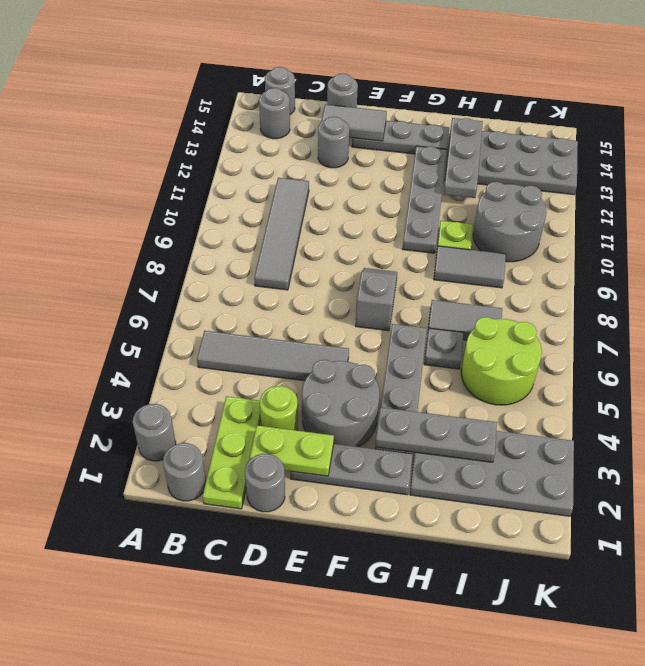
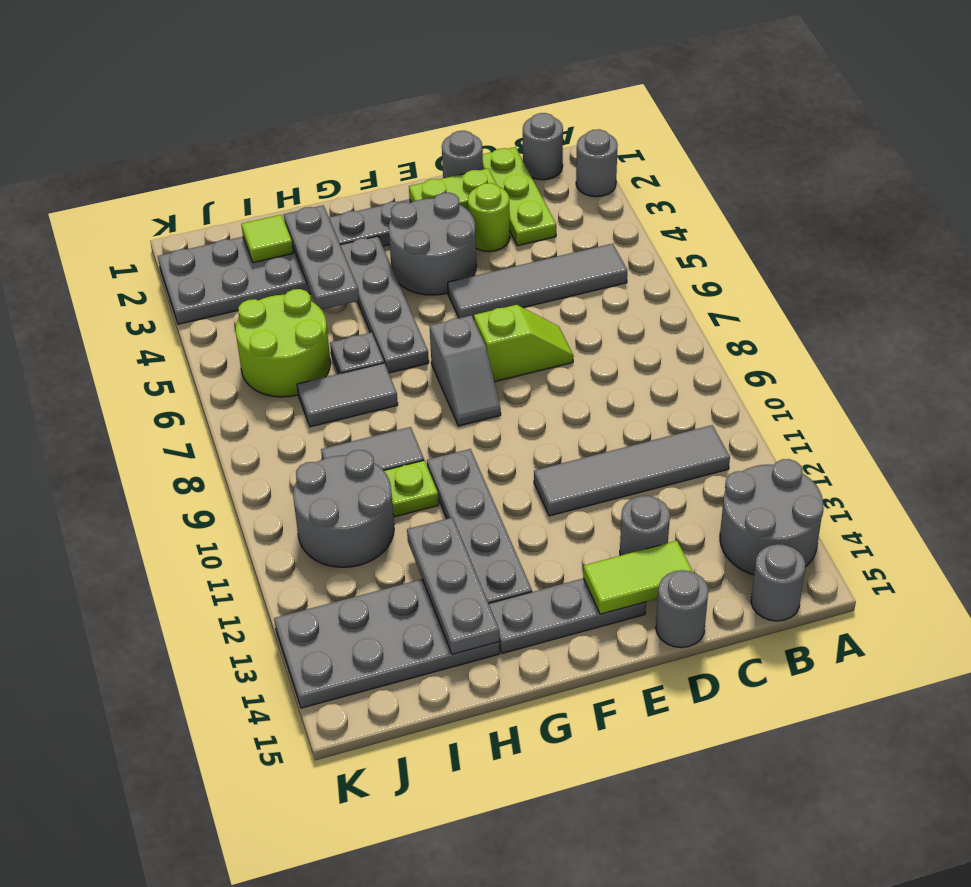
grey 1x1 round brick [259,88,290,139] -> grey 2x2 round brick [720,459,824,575]
grey 1x4 tile [254,178,309,290] -> grey 1x4 tile turned to [534,425,730,516]
none -> lime 1x2 slope [474,305,574,382]
grey 1x2 tile [321,104,387,141] -> lime 1x2 tile [583,541,693,614]
grey 1x3 plate [375,407,497,462] -> grey 1x3 plate turned to [284,205,359,310]
none -> lime 1x1 tile [241,215,293,263]

